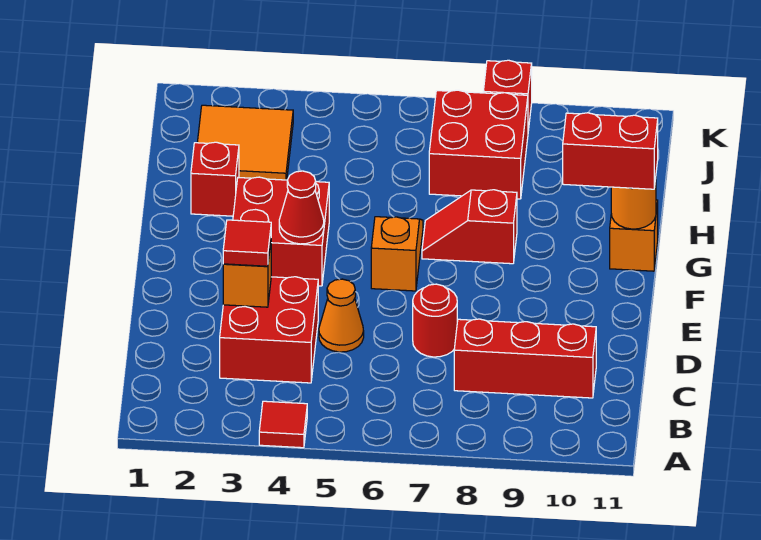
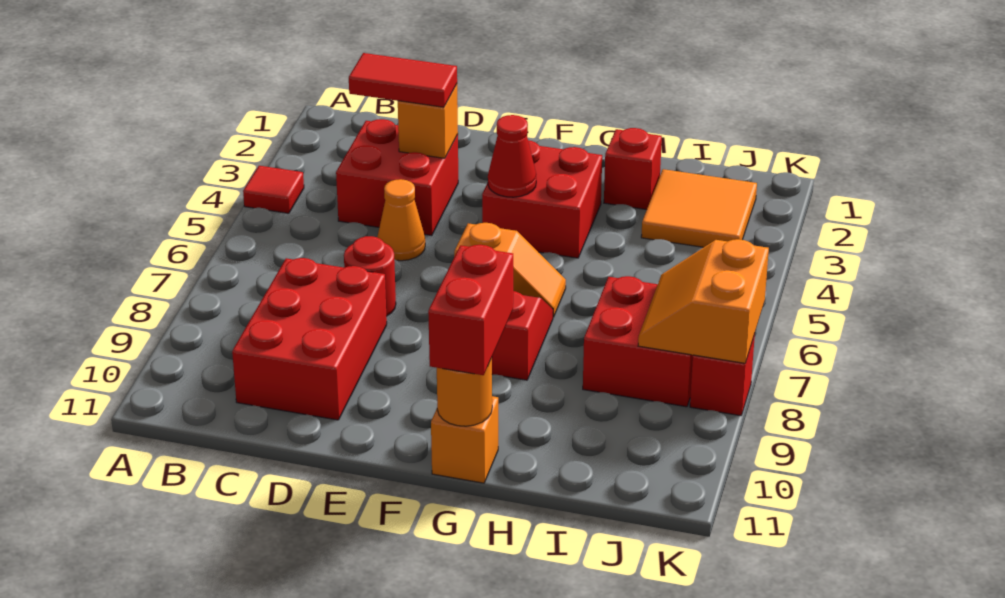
red 1x3 brick [454,319,596,398] -> red 2x3 brick [232,258,387,420]
red 1x1 tile [223,220,271,266] -> red 1x2 tile [349,53,457,107]
none -> orange 2x2 slope [638,239,769,363]

